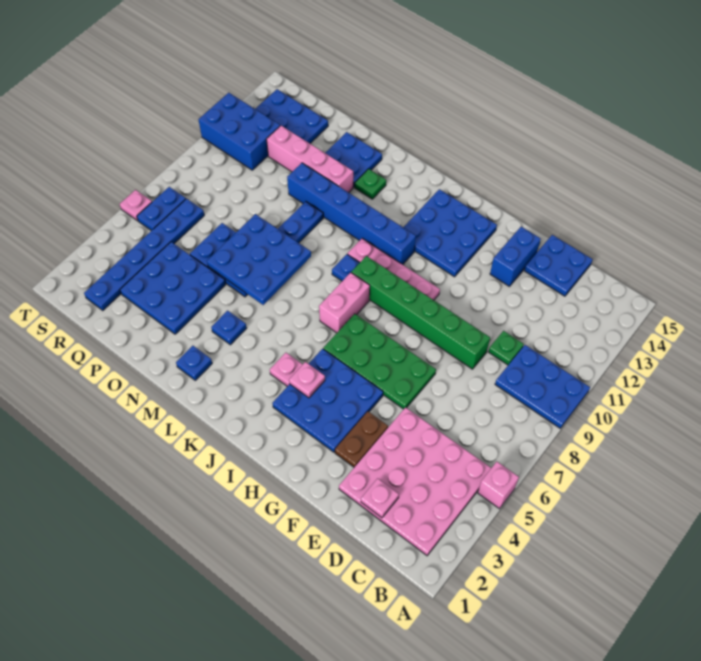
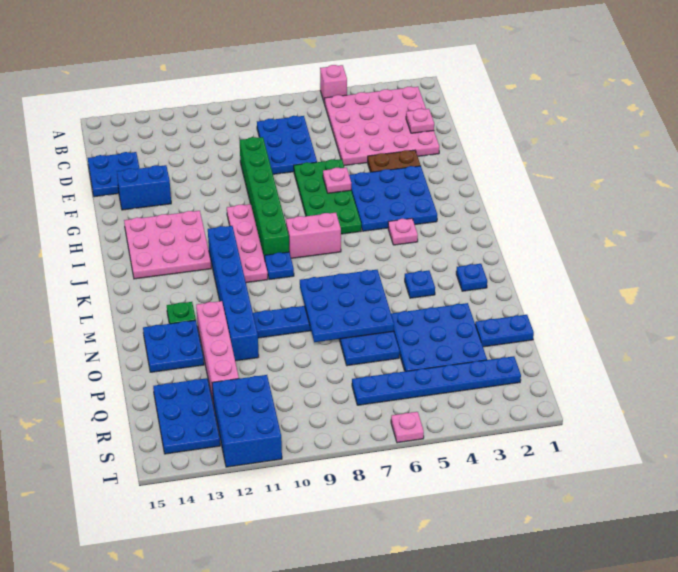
blue 2x3 plate [495,345,590,428] -> blue 2x3 plate moved to [257,116,317,174]
green 1x1 plate [489,331,524,365] -> none
blue 3x3 plate [403,189,497,277] -> pink 3x3 plate [124,211,211,279]
pink 1x1 plate [289,362,325,398] -> pink 1x1 plate moved to [323,168,351,193]
blue 1x2 plate [137,187,186,231] -> blue 1x2 plate moved to [475,315,534,347]

